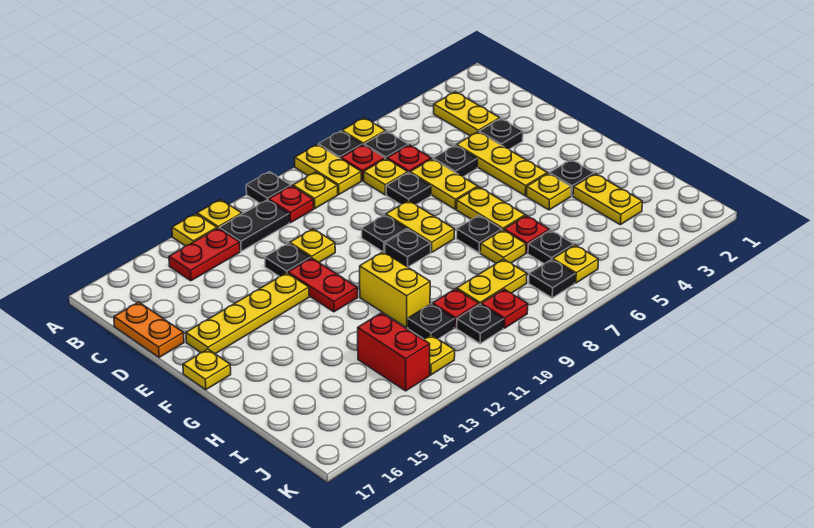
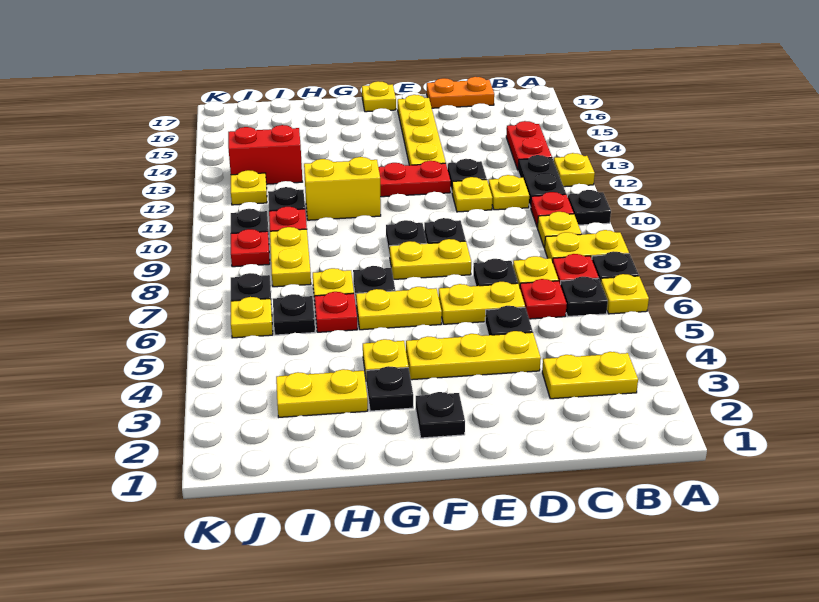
yellow 1x1 plate [172,214,217,246] -> yellow 1x1 plate moved to [489,175,529,210]
black 1x1 plate [479,119,523,149] -> black 1x1 plate moved to [416,392,465,438]

